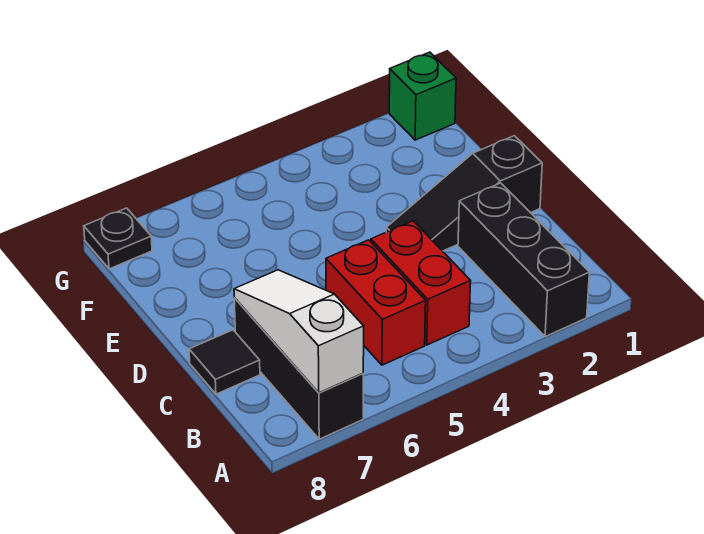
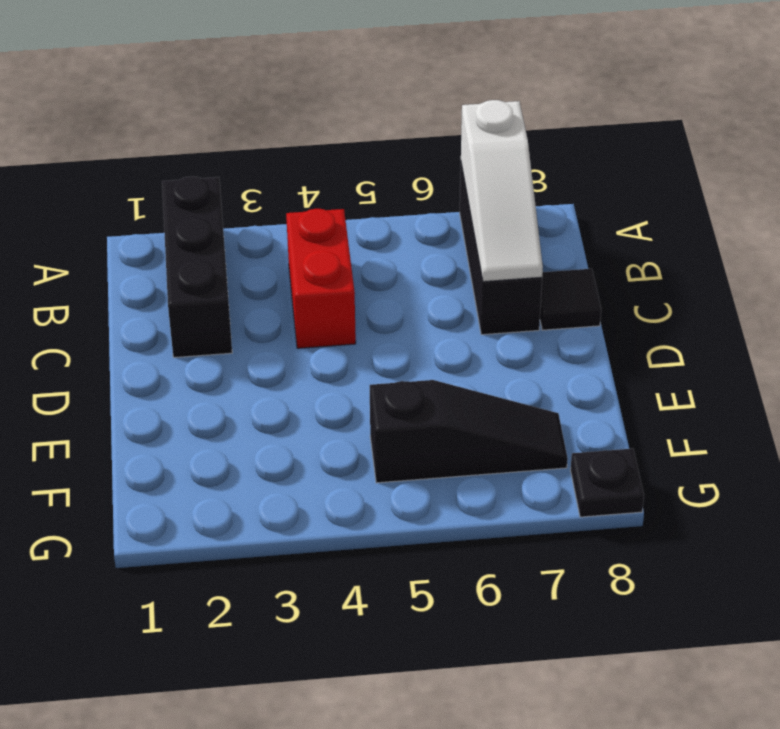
red 1x2 brick [326,240,426,365] -> none
black 1x3 slope [386,136,542,251] -> black 1x3 slope moved to [370,380,568,483]
green 1x1 brick [389,52,456,140] -> none

